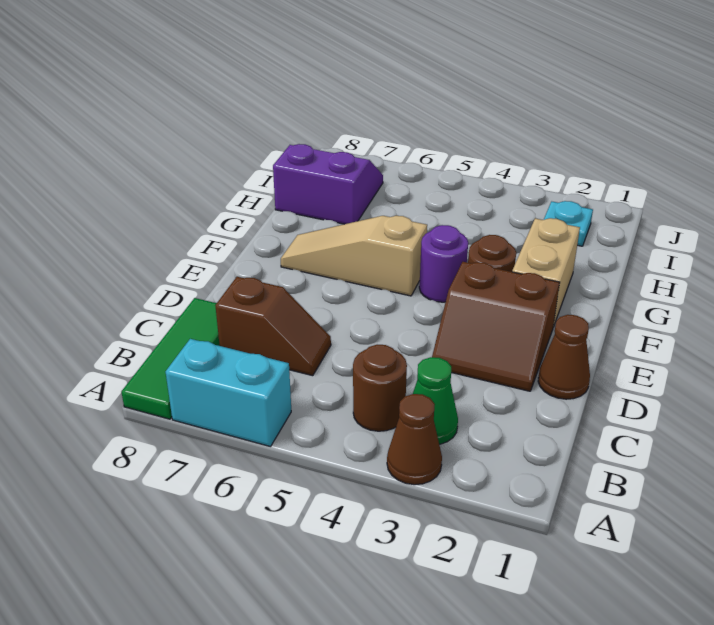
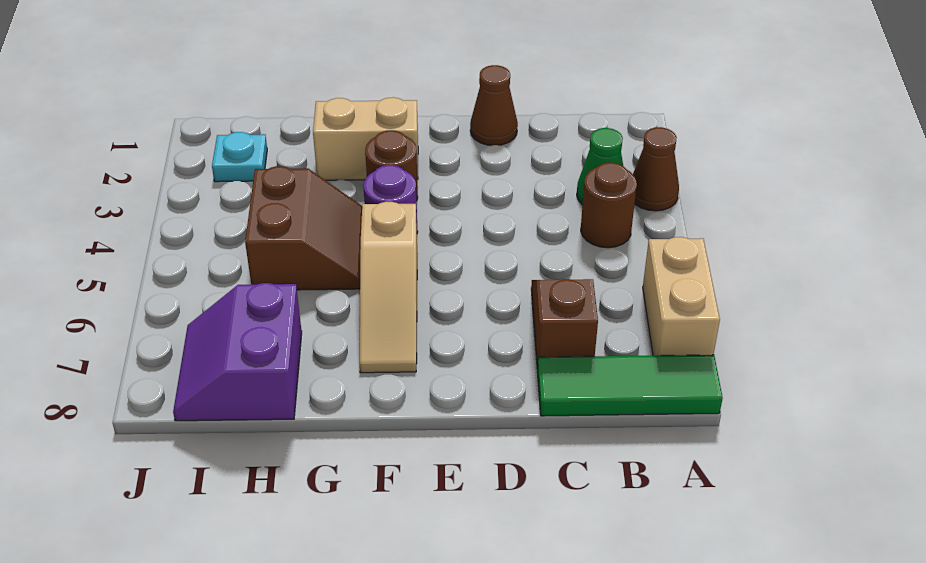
cyan 1x2 brick [166,339,291,447] -> tan 1x2 brick [643,237,720,356]
brown 2x2 slope [432,262,560,391] -> brown 2x2 slope moved to [245,166,362,290]

